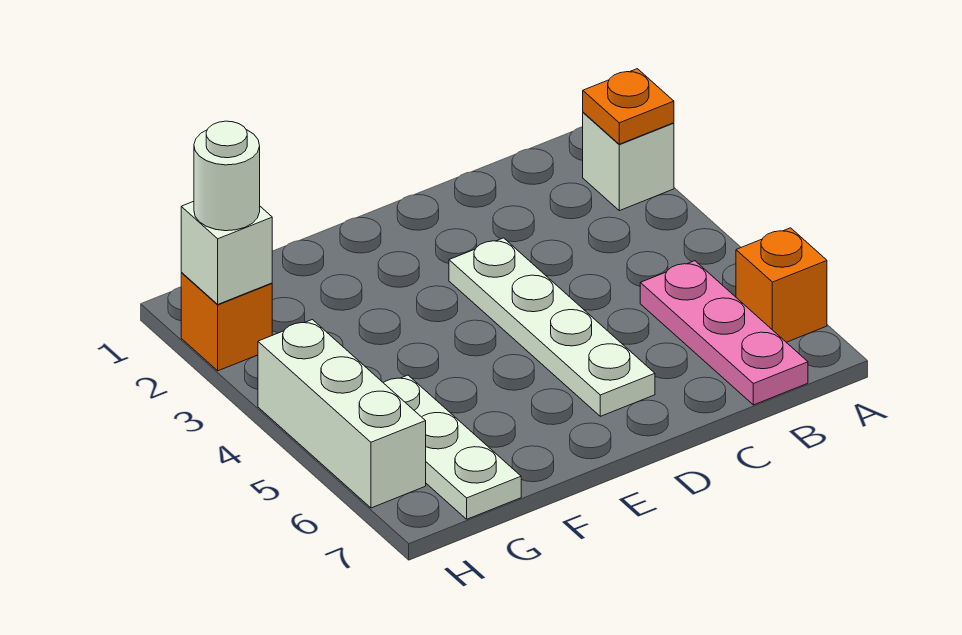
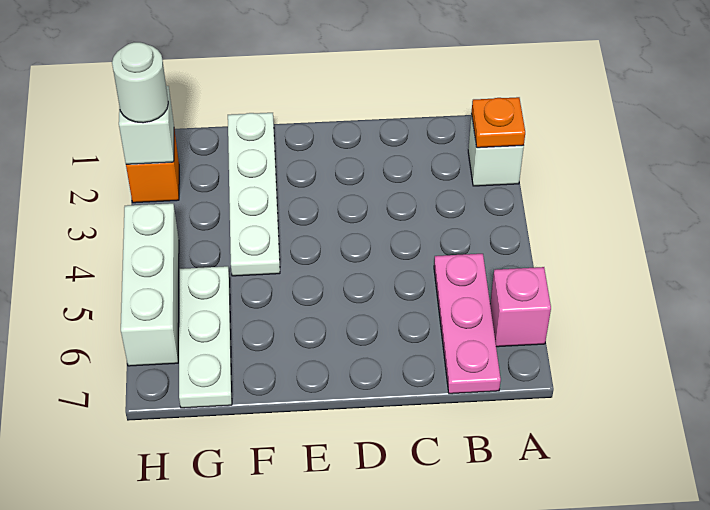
orange 1x1 brick [736,228,827,342] -> pink 1x1 brick [490,267,551,347]
white 1x4 plate [449,238,655,416] -> white 1x4 plate moved to [228,113,280,276]

